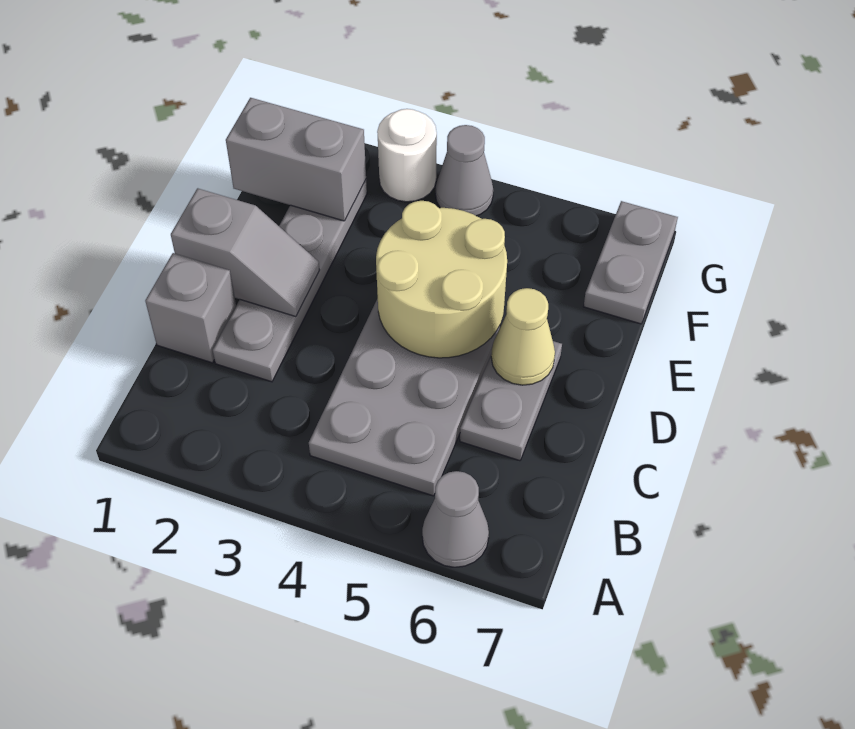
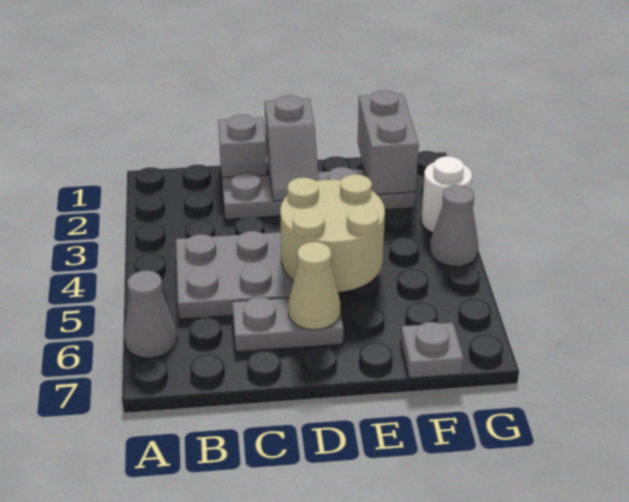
grey 1x2 plate [584,201,678,324] -> grey 1x1 plate [400,322,464,378]

